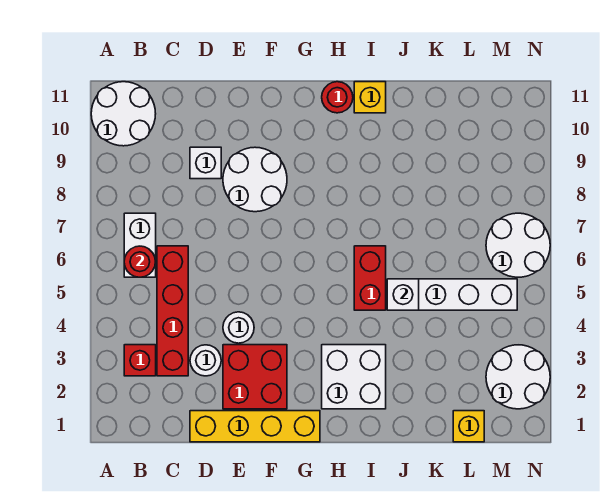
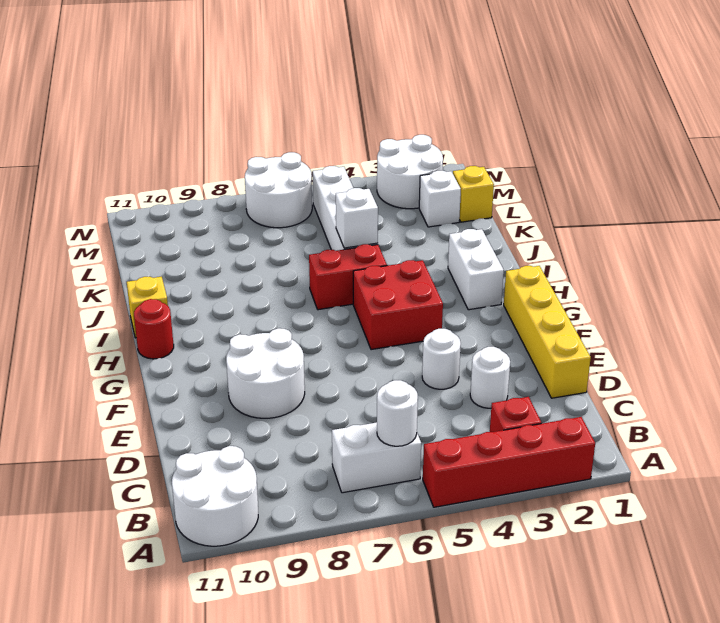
red 1x1 round brick [124,246,156,277] -> white 1x1 round brick [377,380,418,446]
red 1x4 brick [157,246,188,376] -> red 1x4 brick moved to [423,417,595,507]
white 1x1 brick [190,147,221,179] -> white 1x1 brick moved to [419,171,461,227]
red 2x2 brick [223,345,287,409] -> red 2x2 brick moved to [353,260,443,350]
white 2x2 brick [322,345,386,409] -> white 1x2 brick [448,229,504,310]

